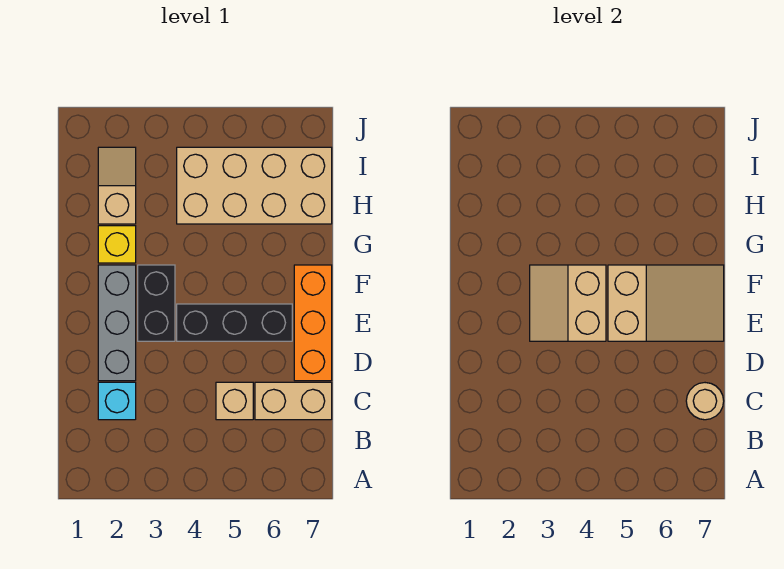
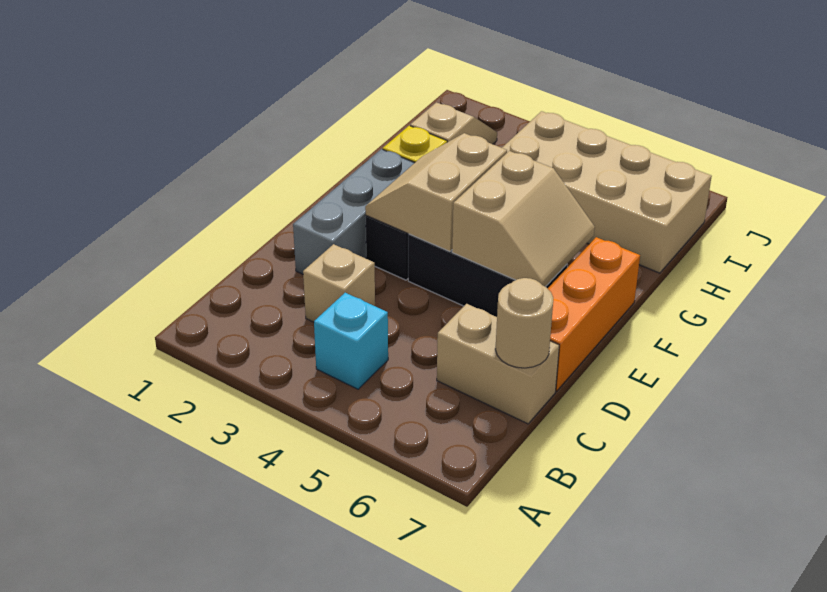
cyan 1x1 brick [98,382,136,420] -> cyan 1x1 brick moved to [314,293,388,389]
tan 1x1 brick [216,382,253,420] -> tan 1x1 brick moved to [303,244,375,322]
tan 2x3 slope [608,265,724,341] -> tan 2x2 slope [452,151,595,287]

